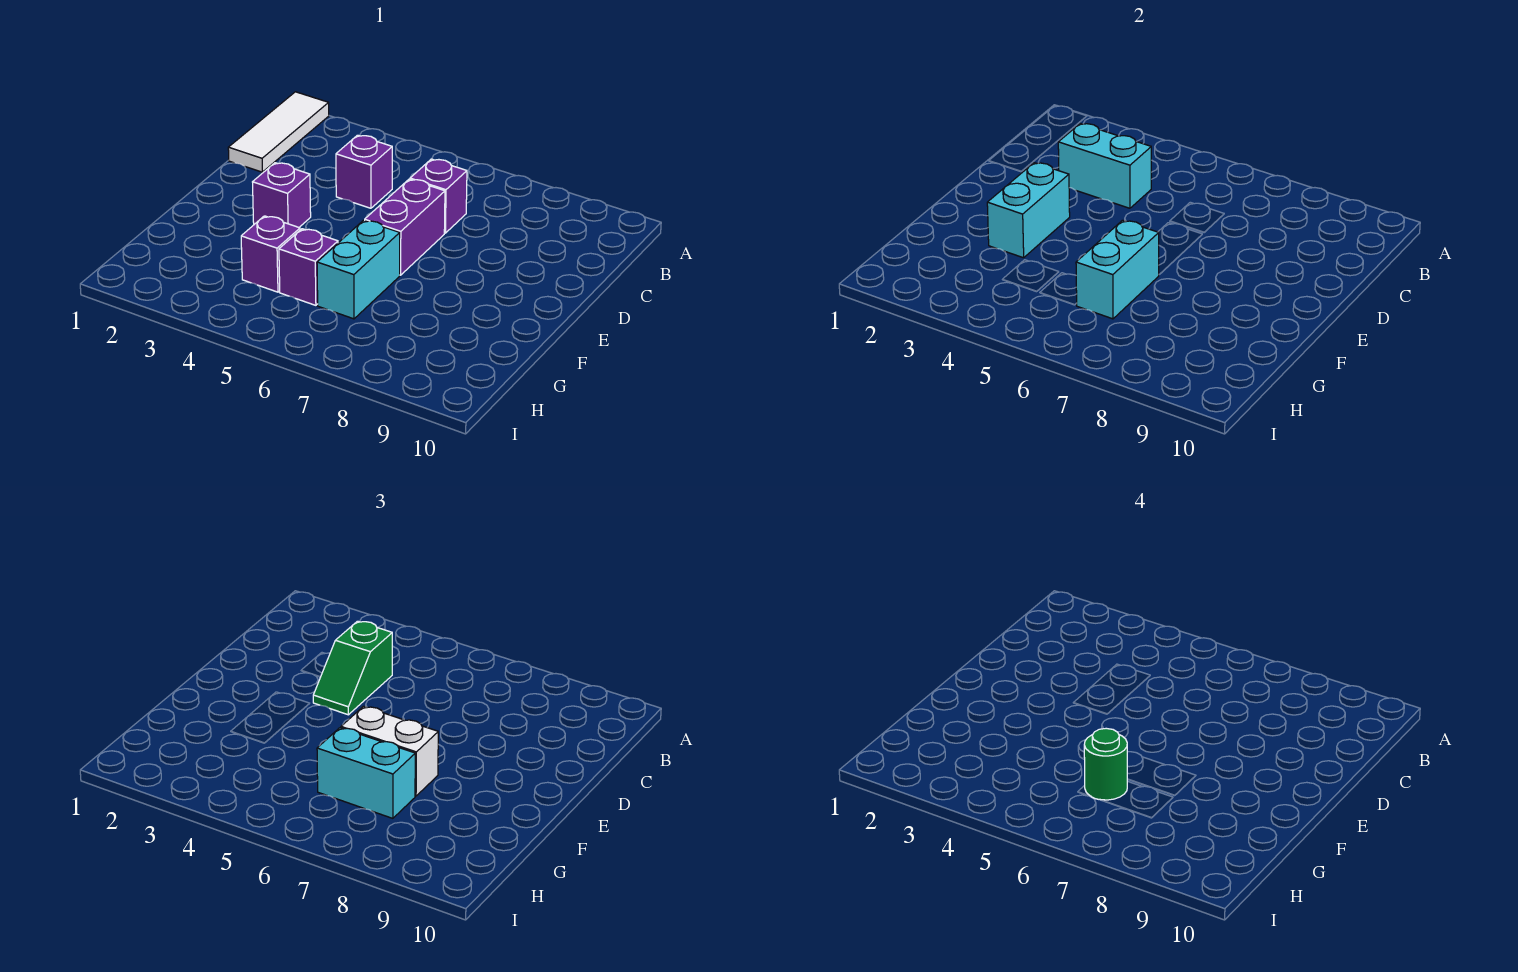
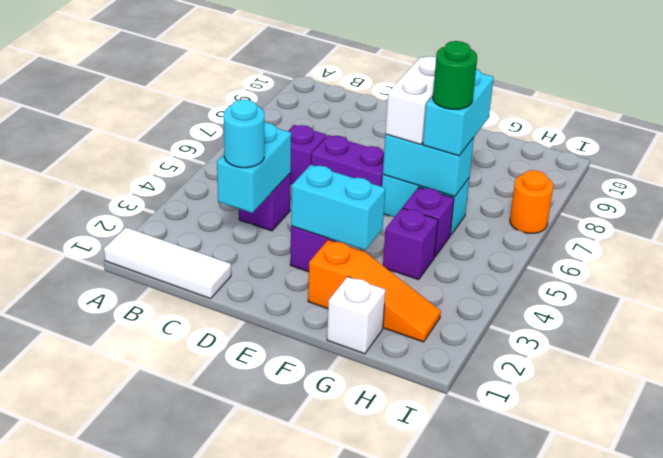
none -> cyan 1x1 round brick [224,99,264,168]
green 1x2 slope [313,621,392,715] -> none
none -> orange 1x3 slope [308,240,441,342]
none -> white 1x1 brick [327,277,386,354]
none -> orange 1x1 round brick [510,170,553,233]

